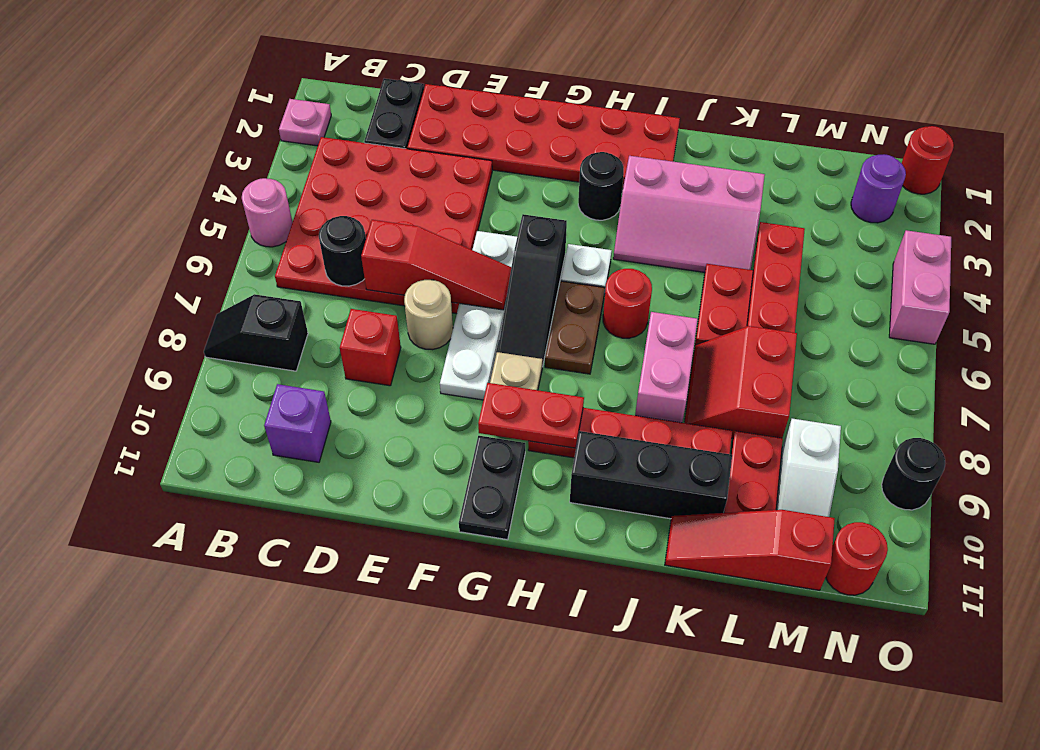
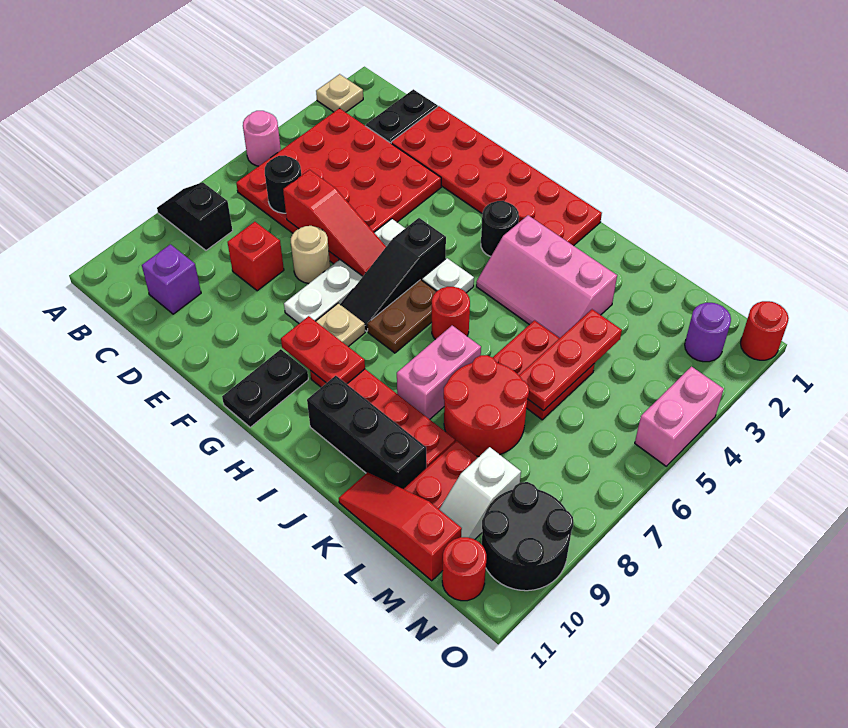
pink 1x1 plate [279,99,331,146] -> tan 1x1 plate [316,74,363,112]
red 2x2 slope [684,326,797,438] -> red 2x2 round brick [444,355,529,456]
black 1x1 round brick [882,438,945,510] -> black 2x2 round brick [482,482,573,591]

